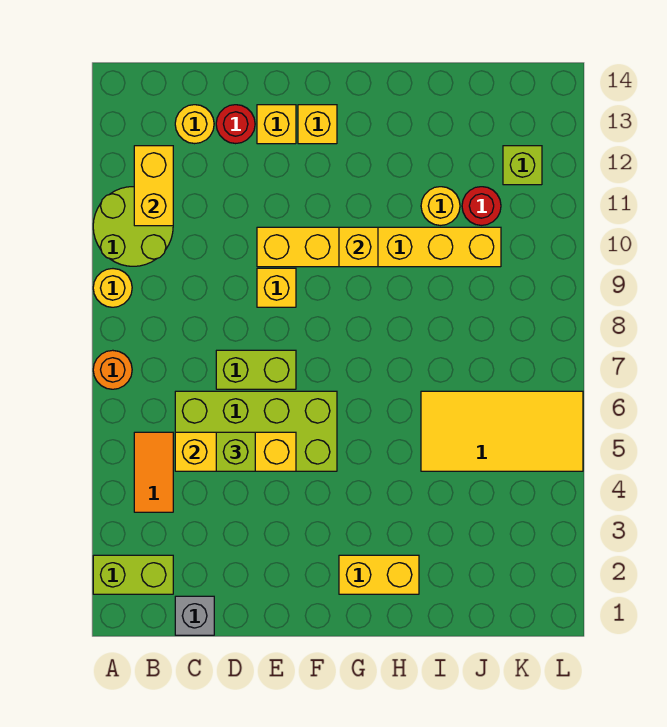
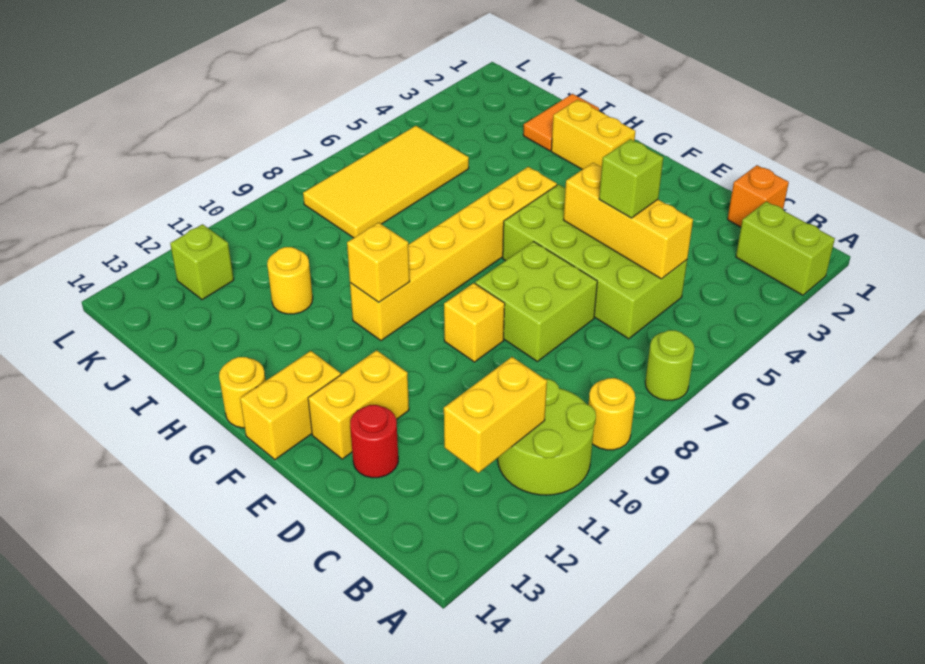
orange 1x1 round brick [93,350,132,389] -> lime 1x1 round brick [645,330,695,400]
orange 1x2 tile [134,432,173,512] -> orange 1x2 tile moved to [523,94,599,151]
grey 1x1 brick [175,596,214,635] -> orange 1x1 brick [728,165,789,227]
yellow 1x1 round brick [175,105,214,144] -> yellow 1x1 round brick moved to [219,357,266,428]
lime 1x2 brick [216,350,296,389] -> lime 2x2 brick [475,242,597,362]
yellow 1x6 brick [257,227,501,267] -> yellow 1x6 brick turned to [350,167,557,341]
yellow 1x1 brick [257,105,296,144] -> yellow 1x2 brick [308,350,409,459]
yellow 1x1 brick [298,105,337,144] -> yellow 1x2 brick [240,351,341,460]
yellow 2x4 tile [421,391,583,471] -> yellow 2x4 tile turned to [303,126,469,238]
red 1x1 round brick [462,187,501,225] -> none

